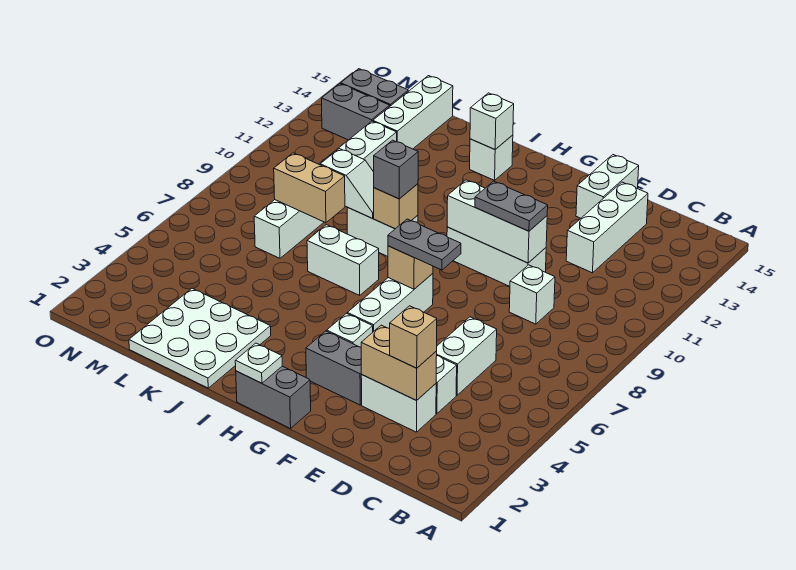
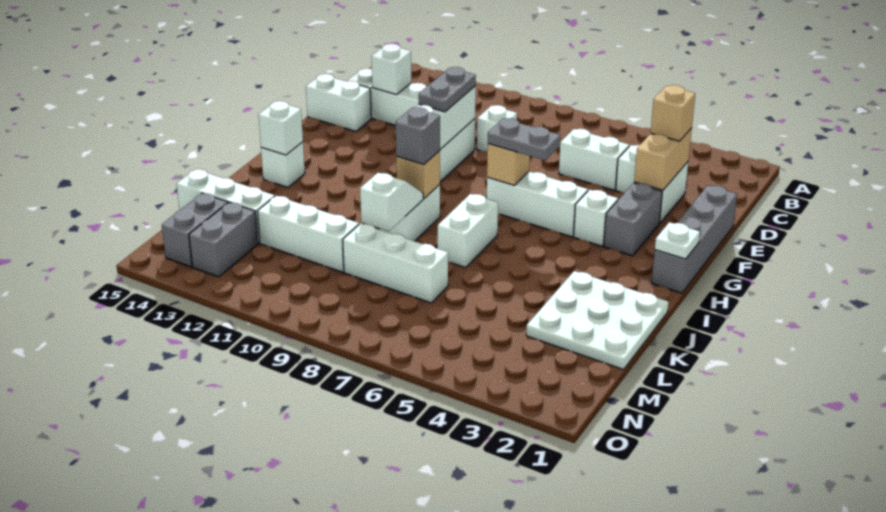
none -> white 1x1 brick [371,44,411,95]
grey 1x2 plate [388,219,461,270] -> grey 1x2 plate turned to [488,118,560,160]
grey 1x2 brick [236,366,311,428] -> grey 1x4 brick [652,186,737,293]
tan 1x2 brick [274,153,345,223] -> none

